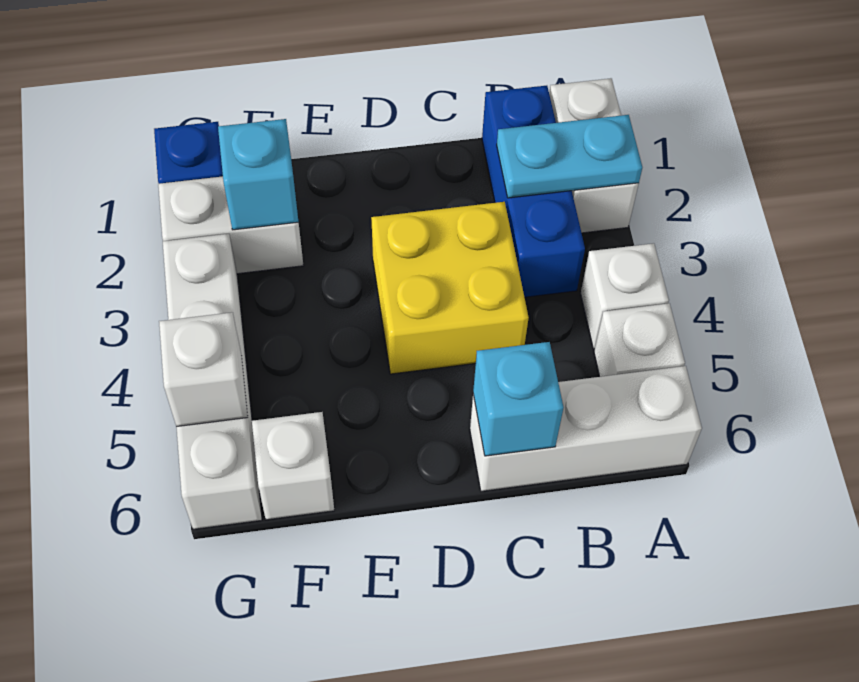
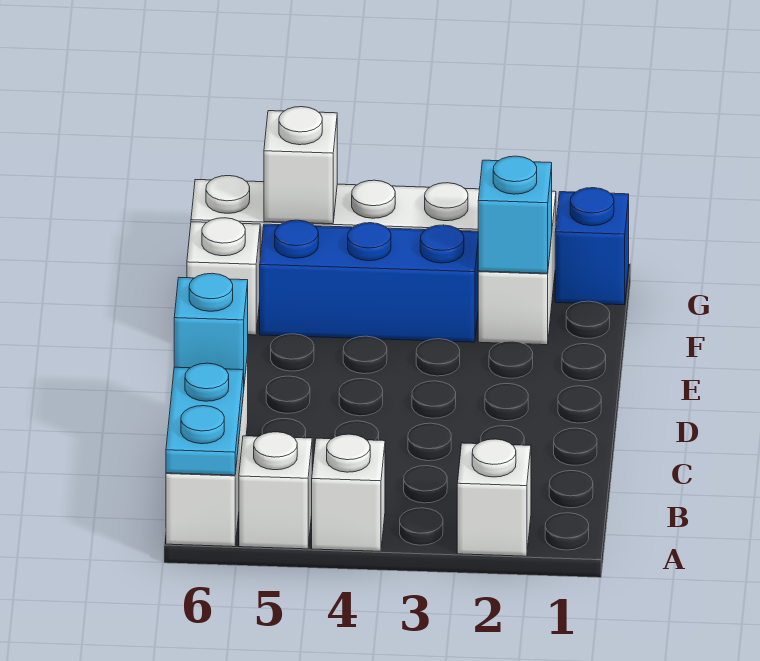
white 1x2 brick [549,78,639,233] -> white 1x1 brick [457,439,531,556]
cyan 1x2 plate [497,115,642,198] -> cyan 1x2 plate moved to [166,363,244,475]
blue 1x3 brick [482,86,585,297] -> blue 1x3 brick moved to [260,220,478,342]
yellow 2x2 brick [371,202,529,374] -> none

